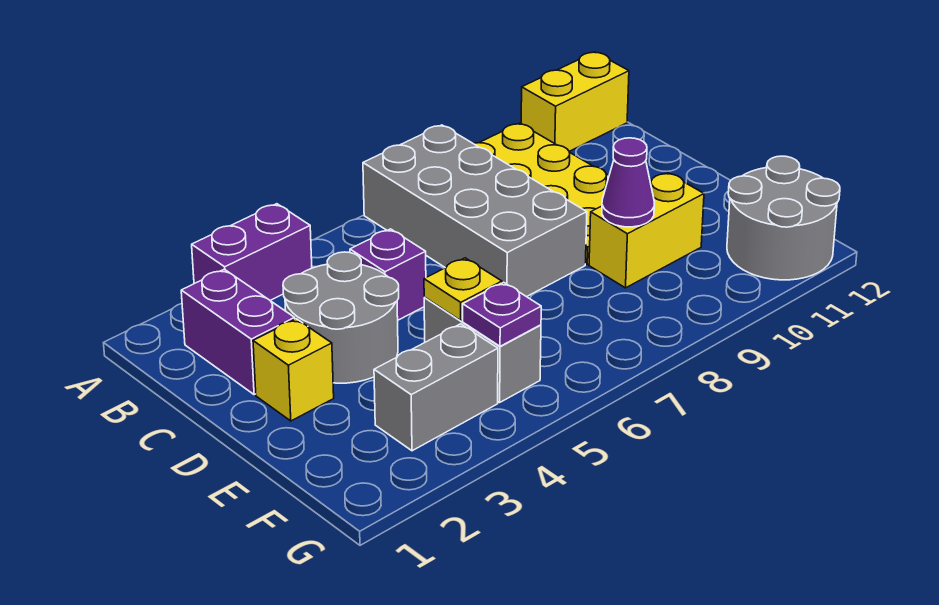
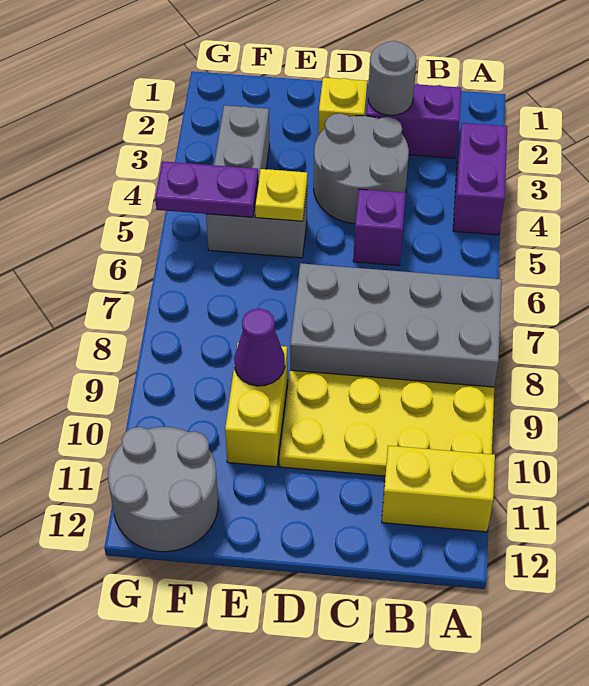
yellow 1x2 brick [521,52,629,151] -> yellow 1x2 brick turned to [382,446,495,532]
none -> grey 1x1 round brick [368,41,416,115]
purple 1x1 plate [463,282,541,346] -> purple 1x2 plate [155,161,259,217]

